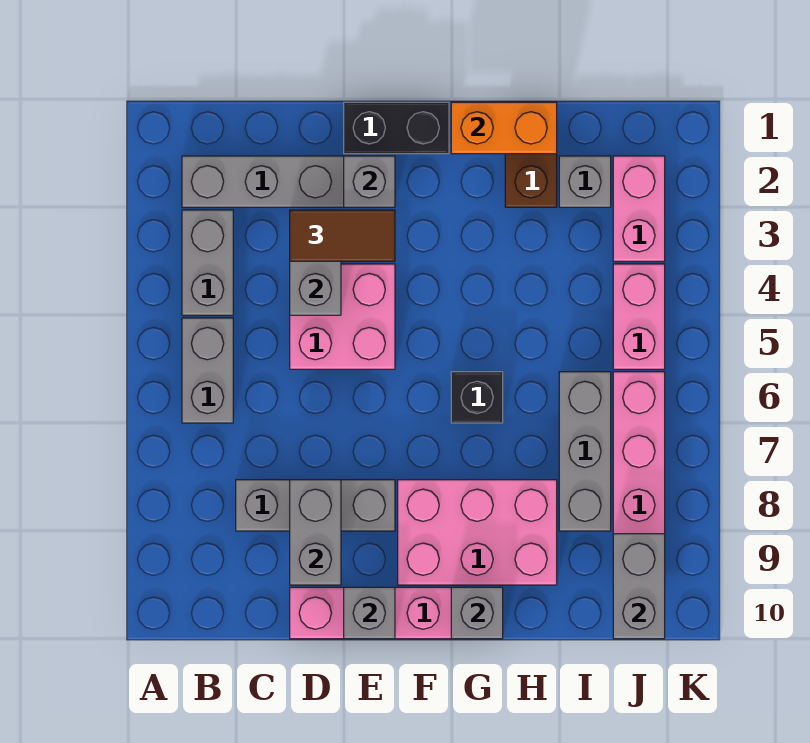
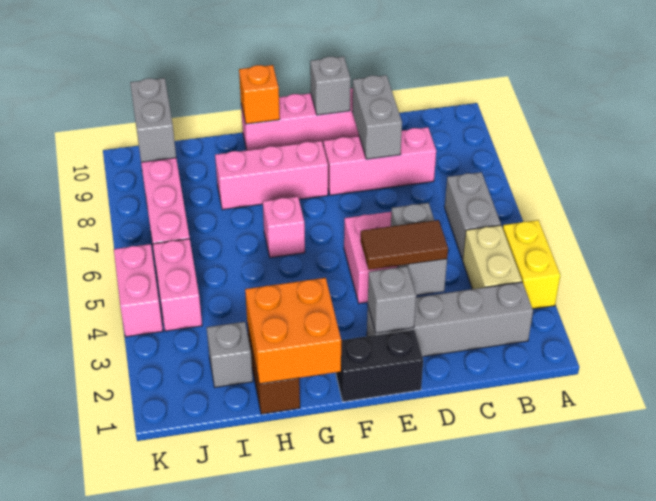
none -> yellow 1x2 brick [503,220,560,309]
grey 1x2 brick [182,210,233,315] -> tan 1x2 brick [463,225,522,289]
grey 1x3 brick [236,480,395,531] -> pink 1x3 brick [324,127,436,195]
pink 2x3 brick [398,480,557,585] -> pink 1x3 brick [215,141,328,210]
orange 1x2 brick [451,102,557,154] -> orange 2x2 brick [245,278,341,384]
black 1x1 brick [451,372,503,423] -> pink 1x1 brick [263,197,305,258]
grey 1x1 brick [451,587,503,639] -> orange 1x1 brick [239,65,280,124]
grey 1x3 brick [559,372,611,531] -> none
pink 1x2 brick [613,156,665,261] -> pink 1x2 brick moved to [114,244,163,337]

